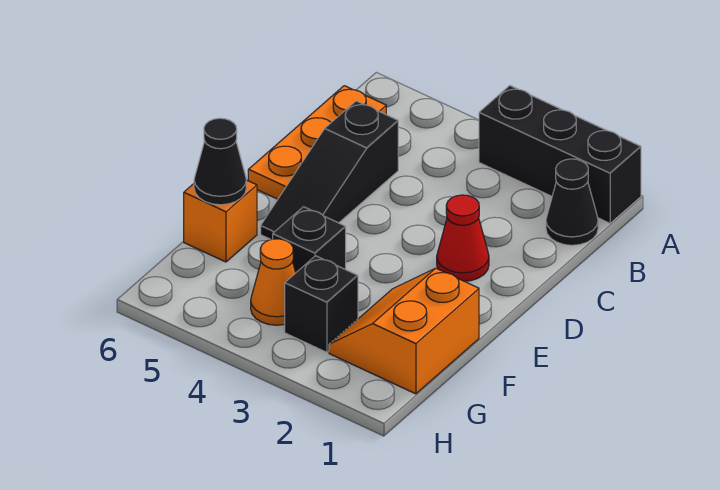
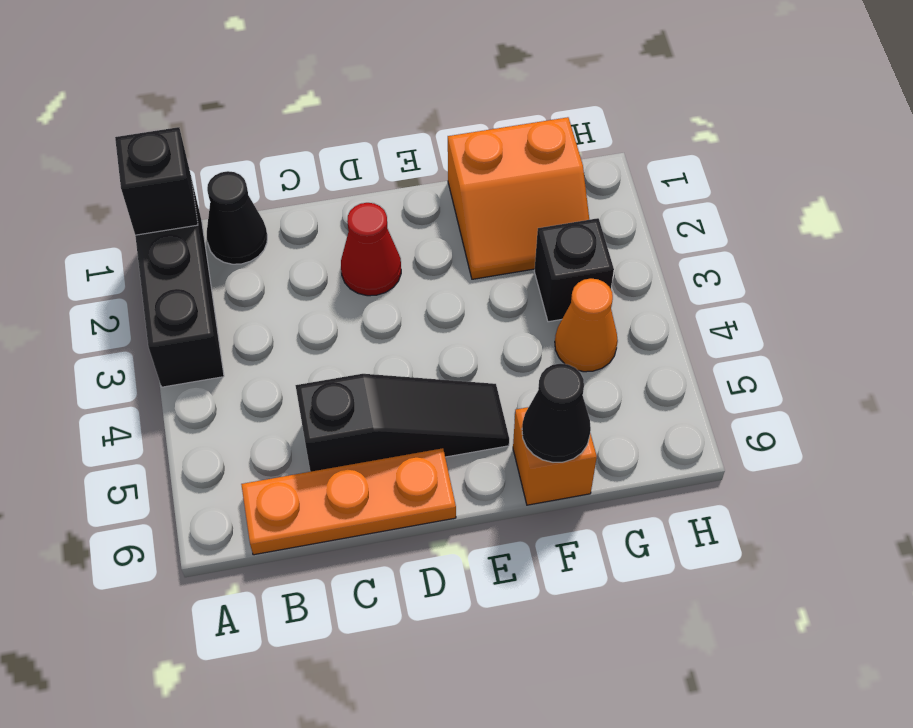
black 1x1 brick [273,207,346,272] -> black 1x1 brick moved to [115,127,198,235]

